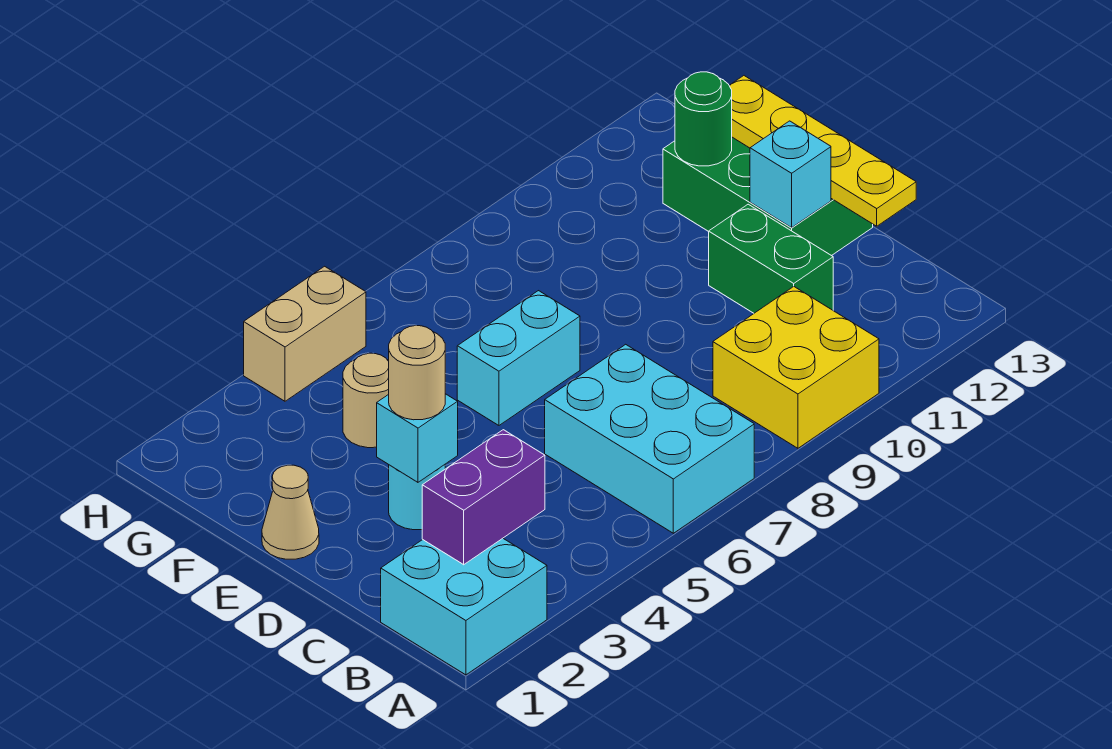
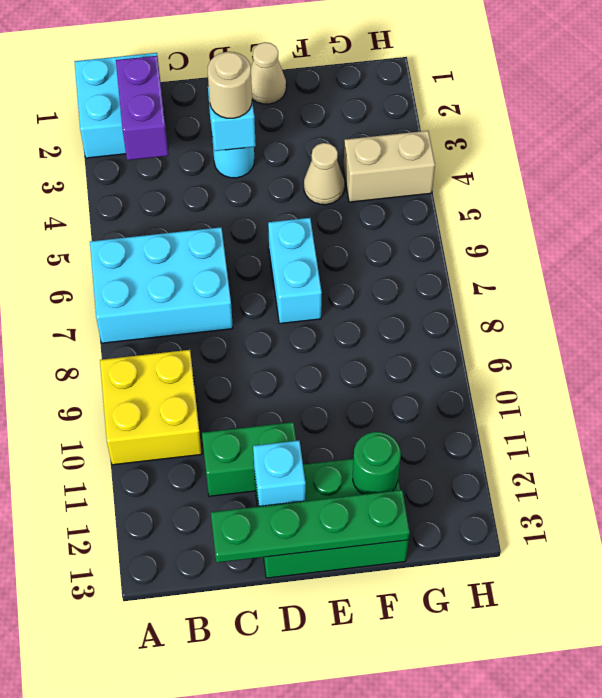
yellow 1x4 plate [729,76,916,226] -> green 1x4 plate [211,490,410,563]
tan 1x1 round brick [343,353,389,448] -> tan 1x1 cone [304,143,344,205]
tan 1x2 brick [244,266,366,401] -> tan 1x2 brick turned to [343,131,435,202]

